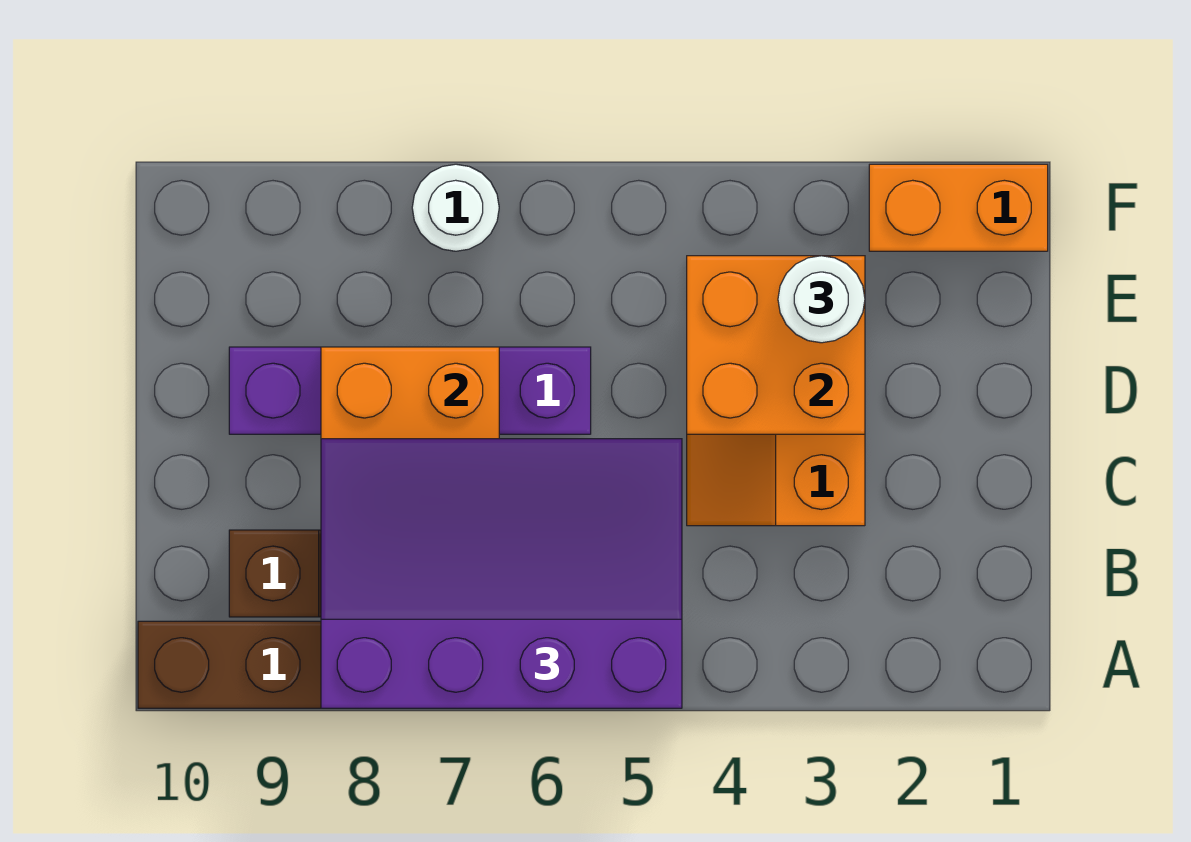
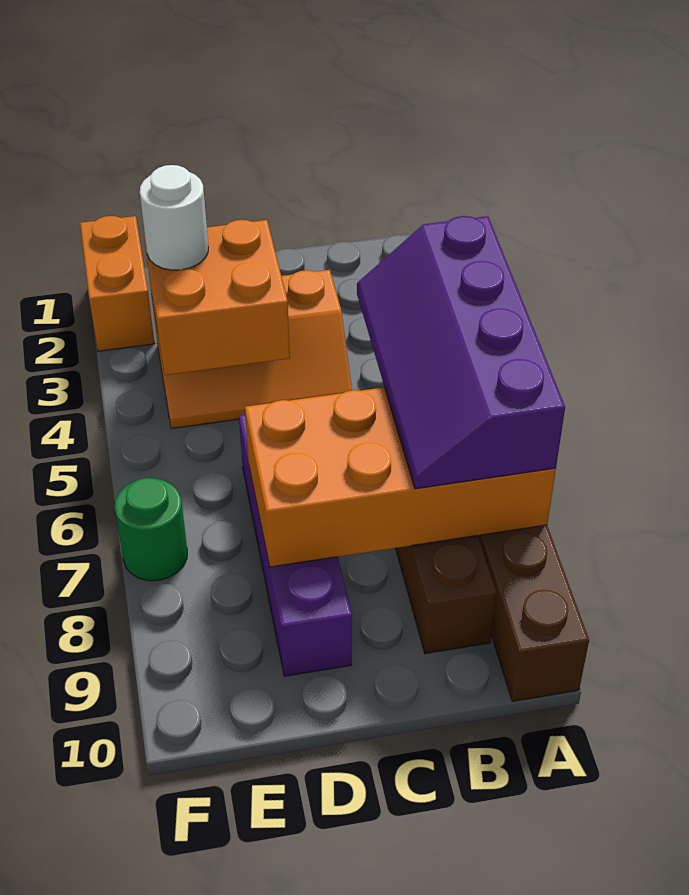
purple 3x4 slope [321,439,682,708] -> purple 2x4 slope [357,216,565,489]
white 1x1 round brick [412,164,499,251] -> green 1x1 round brick [115,478,187,581]

